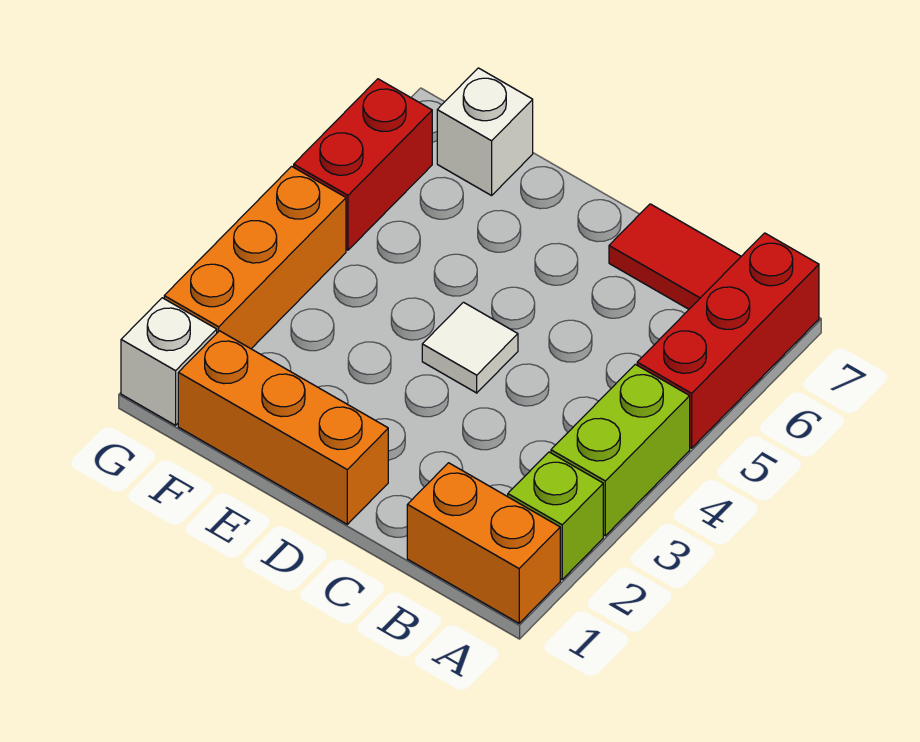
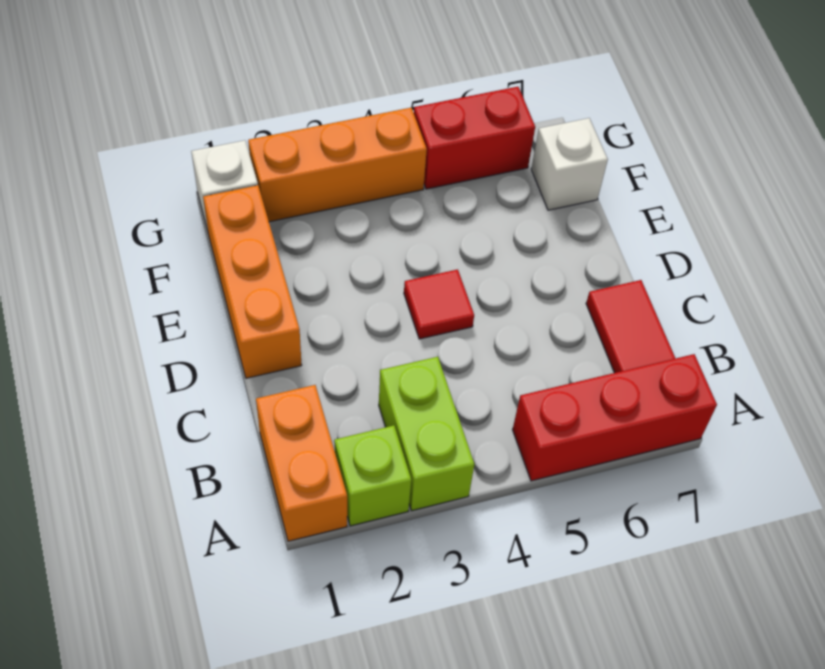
lime 1x2 brick [551,364,690,536] -> lime 1x2 brick turned to [379,357,474,511]
white 1x1 tile [422,302,518,393] -> red 1x1 tile [404,269,474,339]

